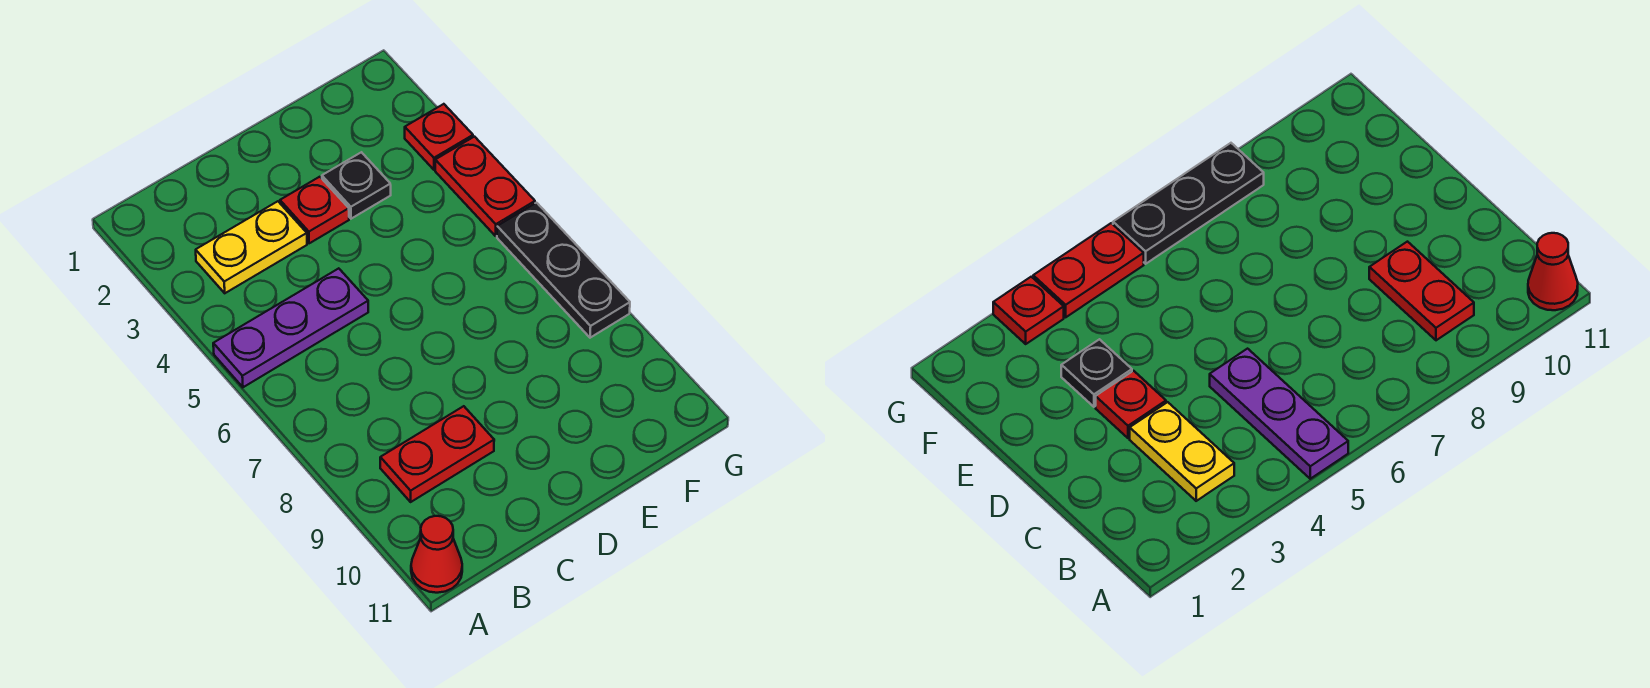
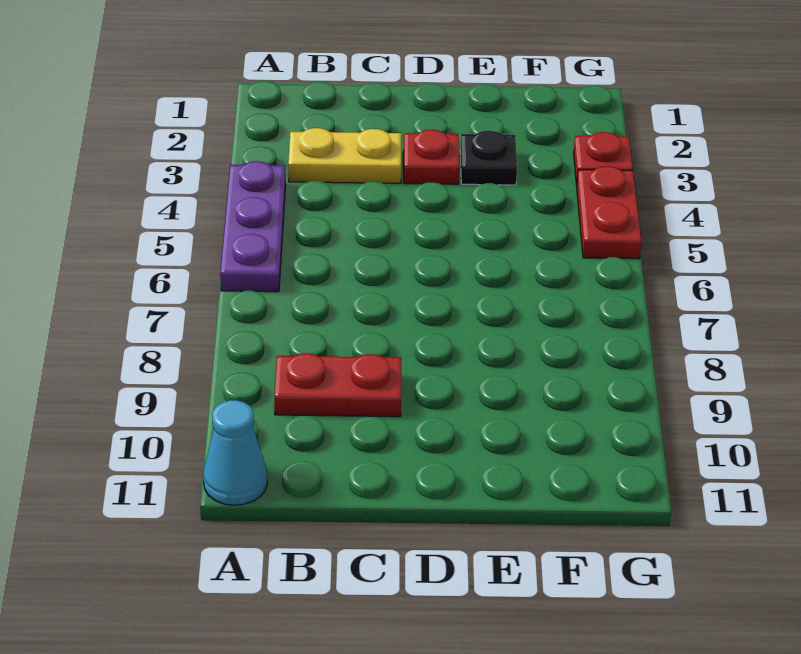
purple 1x3 plate [213,268,368,387] -> purple 1x3 plate turned to [220,161,286,292]
red 1x1 cone [411,516,462,593] -> cyan 1x1 cone [203,400,267,505]
black 1x3 plate [497,203,630,338] -> none

